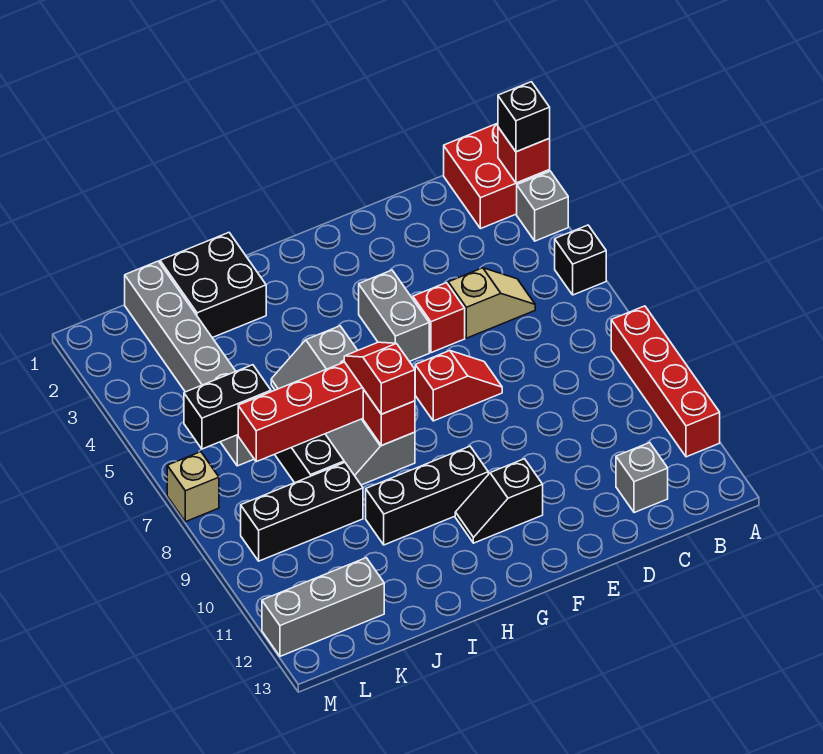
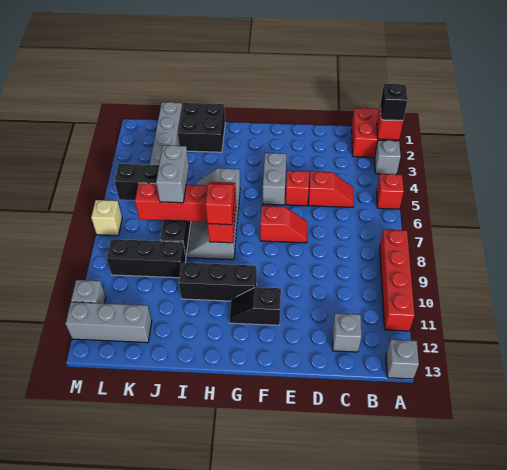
black 1x1 brick [555,225,606,295] -> red 1x1 brick [376,174,404,209]
none -> grey 1x1 brick [386,340,419,379]
tan 1x2 slope [448,268,535,338] -> red 1x2 slope [308,171,354,207]
none -> grey 1x2 brick [156,145,189,203]
none -> grey 1x1 brick [71,280,106,303]

